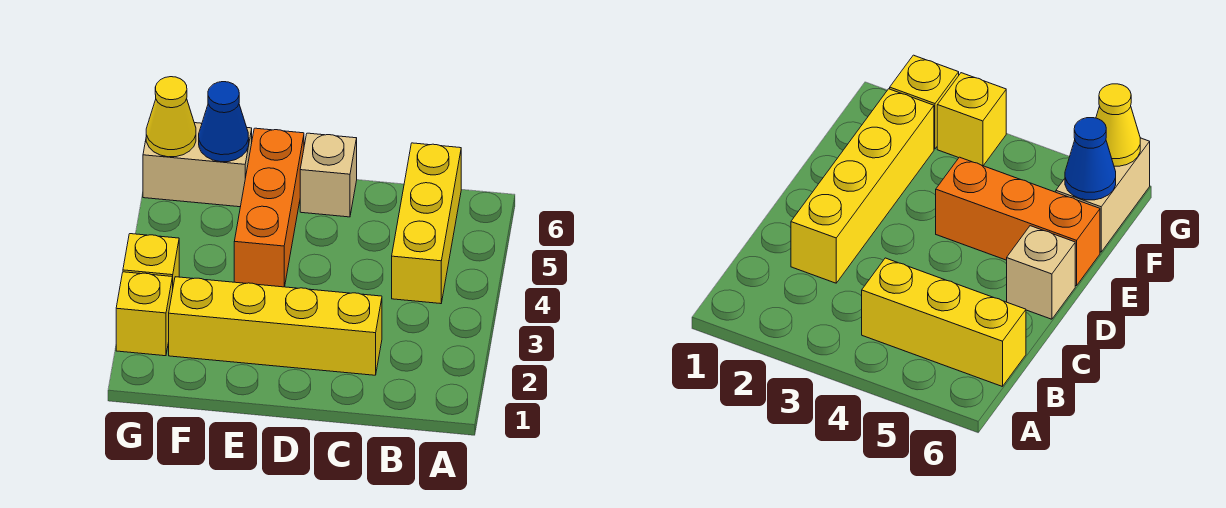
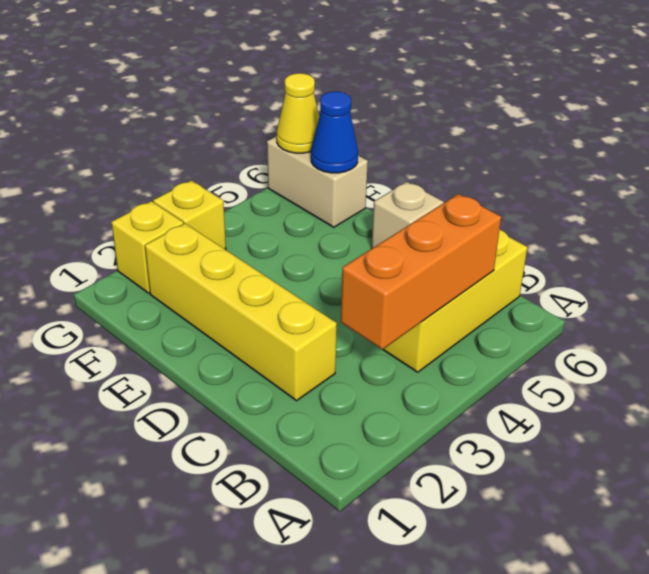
orange 1x3 brick [234,128,304,287] -> orange 1x3 brick moved to [341,194,501,349]

